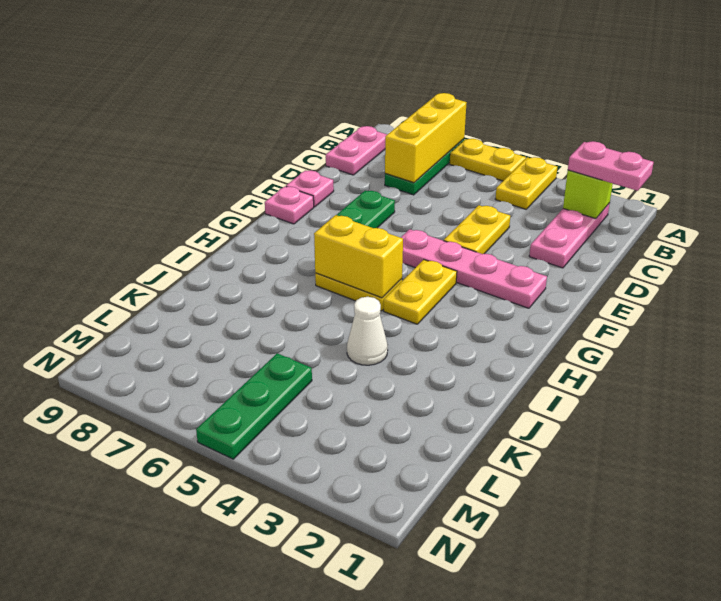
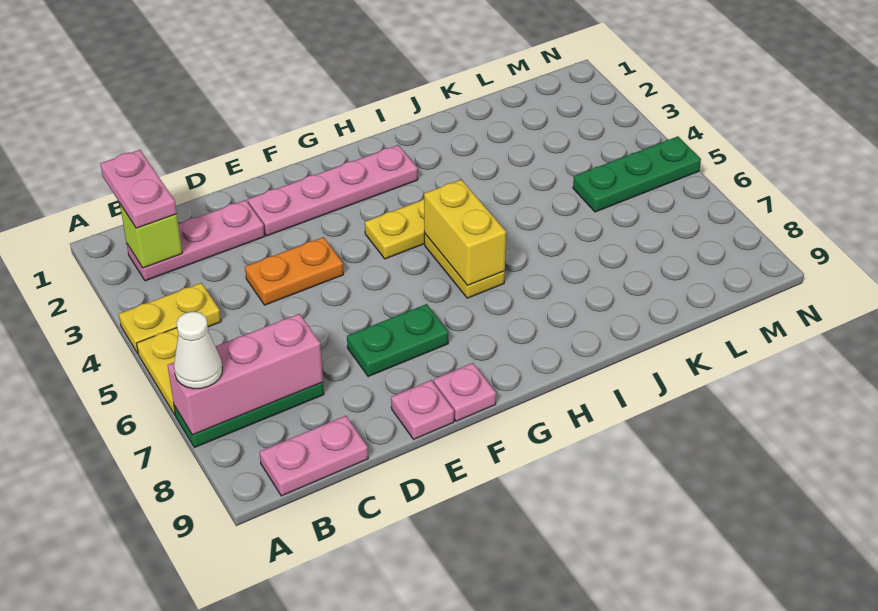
yellow 1x3 brick [385,93,467,183] -> pink 1x3 brick [168,314,323,435]
yellow 1x2 plate [444,205,510,254] -> orange 1x2 plate [245,237,343,305]
pink 1x4 plate [401,229,547,308] -> pink 1x4 plate turned to [248,145,418,236]
white 1x1 cone [347,297,388,365] -> white 1x1 cone moved to [174,312,222,389]

